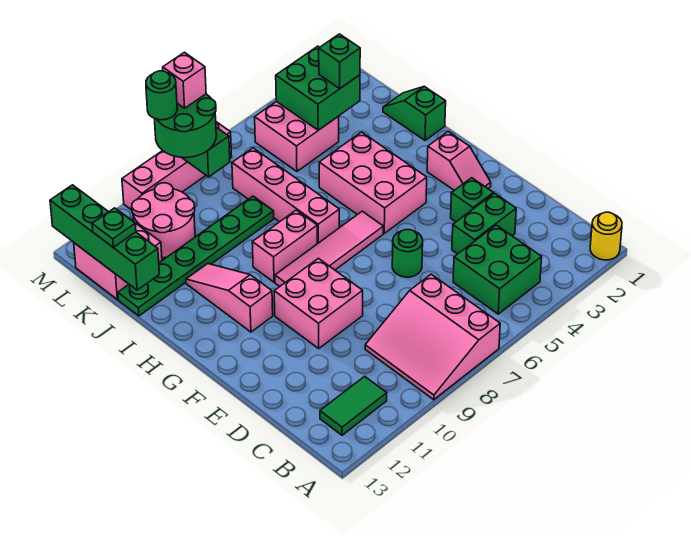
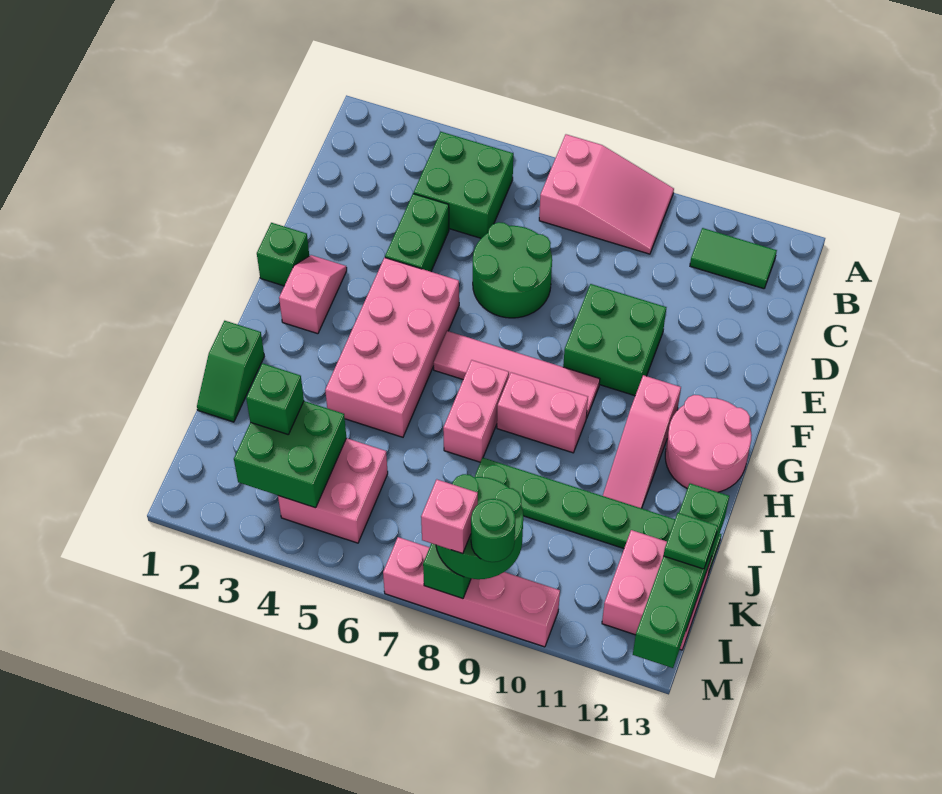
yellow 1x1 round brick [590,212,622,260] -> none
pink 3x3 slope [365,274,500,400] -> pink 2x3 slope [539,134,674,254]
green 1x2 brick [452,193,516,254] -> green 1x2 brick turned to [385,193,449,272]
green 1x1 brick [451,178,493,222] -> green 1x1 brick moved to [257,223,309,286]
green 1x1 round brick [392,230,423,277] -> green 2x2 round brick [473,222,552,318]
pink 2x2 brick [274,258,363,348] -> green 2x2 brick [563,284,666,396]
pink 2x3 brick [319,132,427,233] -> pink 2x4 brick [325,258,459,437]
pink 1x4 brick [232,148,339,244] -> pink 1x2 brick [443,360,509,462]
pink 2x2 round brick [132,183,195,258] -> pink 2x2 round brick moved to [665,395,752,492]

